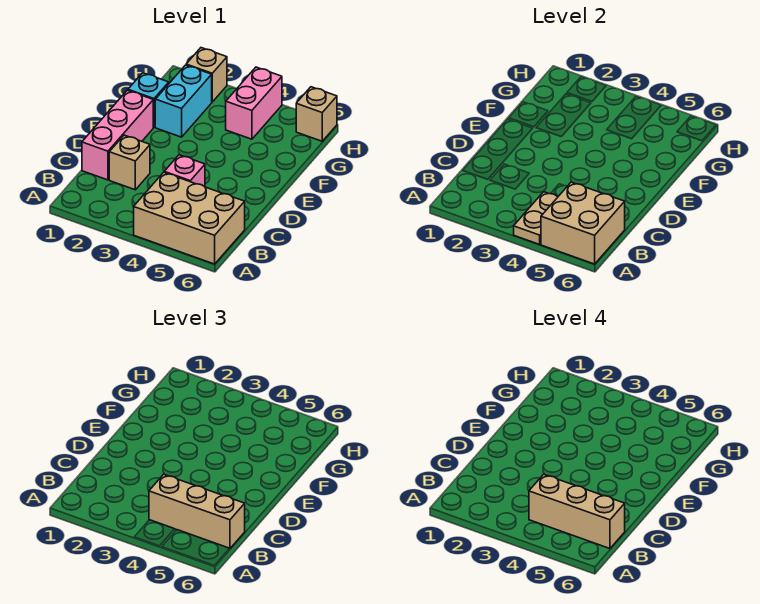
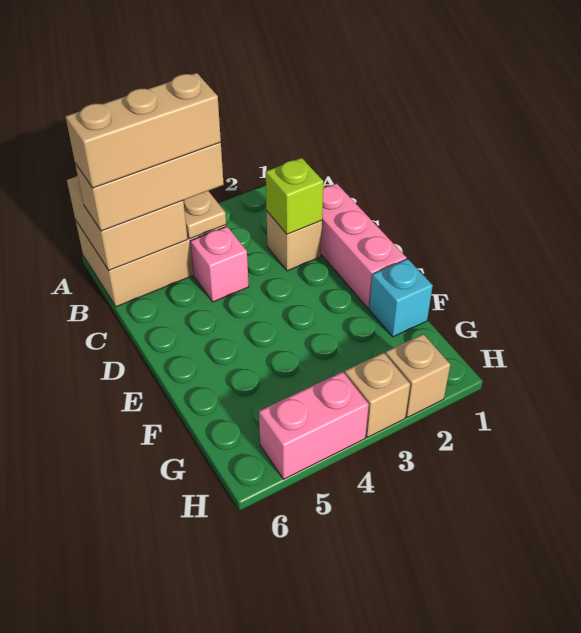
none -> lime 1x1 brick [266,158,323,234]
cyan 1x2 brick [155,65,212,137] -> none
pink 1x2 brick [226,67,282,139] -> pink 1x2 brick turned to [259,372,369,479]
tan 1x1 brick [296,87,337,141] -> tan 1x1 brick moved to [345,353,410,437]

